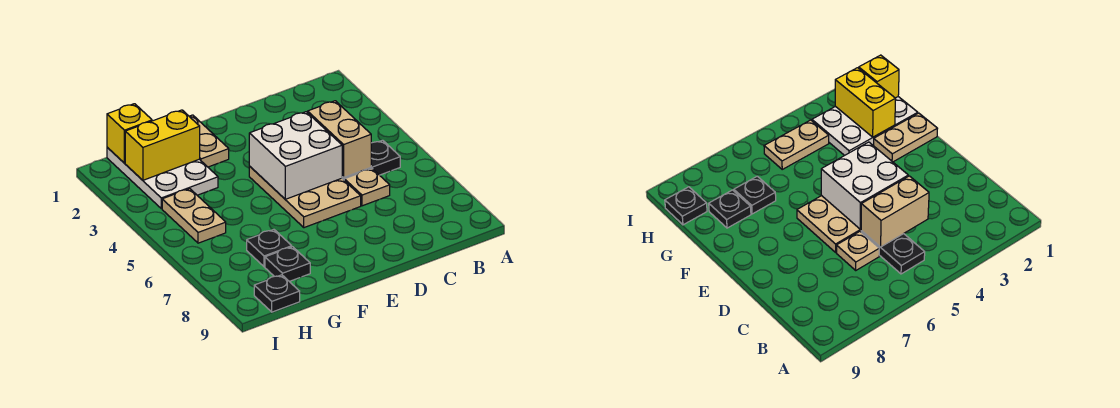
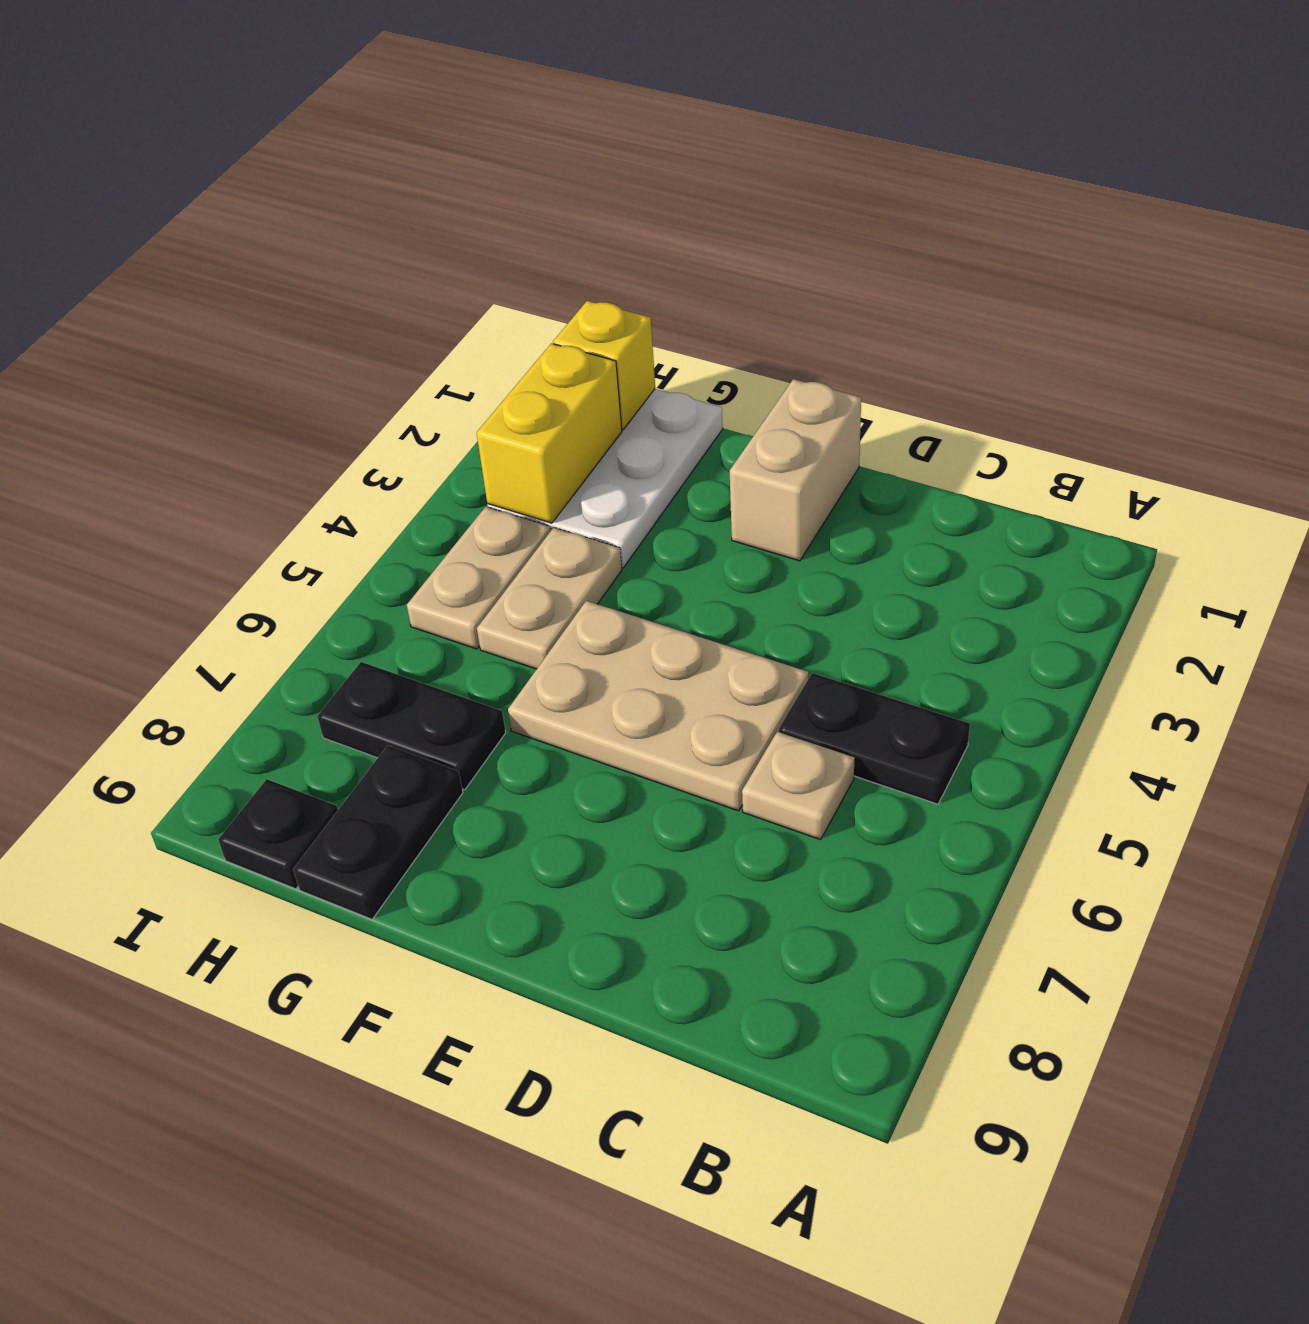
tan 1x2 brick [308,101,371,178] -> tan 1x2 brick moved to [730,379,861,561]
tan 2x3 plate [249,166,361,228] -> tan 2x3 plate turned to [508,601,808,811]
white 2x2 brick [249,112,342,199] -> none
tan 1x2 plate [189,115,229,167] -> tan 1x2 plate moved to [477,528,622,669]
yellow 1x2 brick [125,110,200,180] -> yellow 1x2 brick turned to [477,343,622,523]
black 1x1 plate [247,230,292,267] -> black 1x2 plate [317,662,506,790]
black 1x1 plate [265,247,310,281] -> black 1x2 plate [293,745,463,919]

